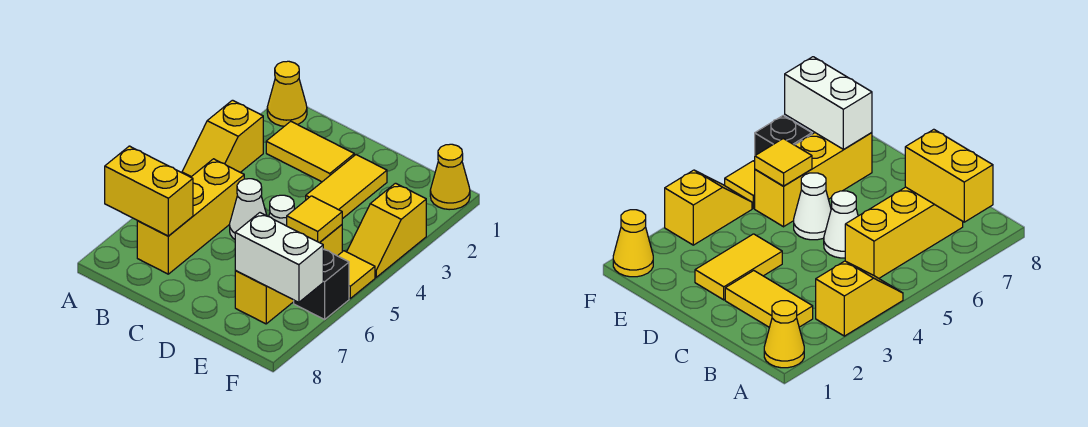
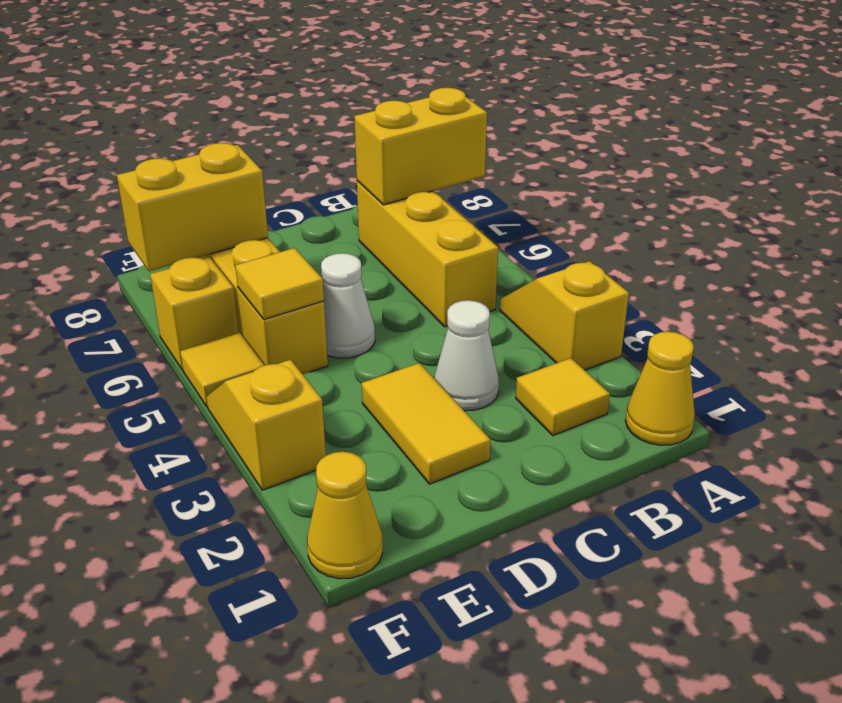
yellow 1x2 tile [266,121,354,182] -> yellow 1x1 tile [516,358,610,435]
white 1x1 cone [230,179,267,239] -> white 1x1 cone moved to [434,300,499,411]
white 1x2 brick [235,213,323,302] -> yellow 1x2 brick [117,143,268,271]
black 1x1 brick [294,249,349,319] -> yellow 1x1 brick [150,257,239,370]

